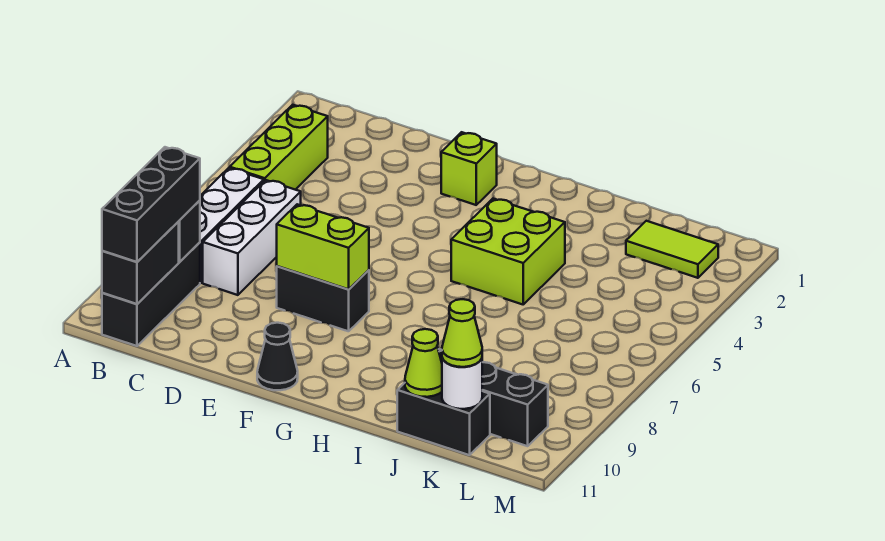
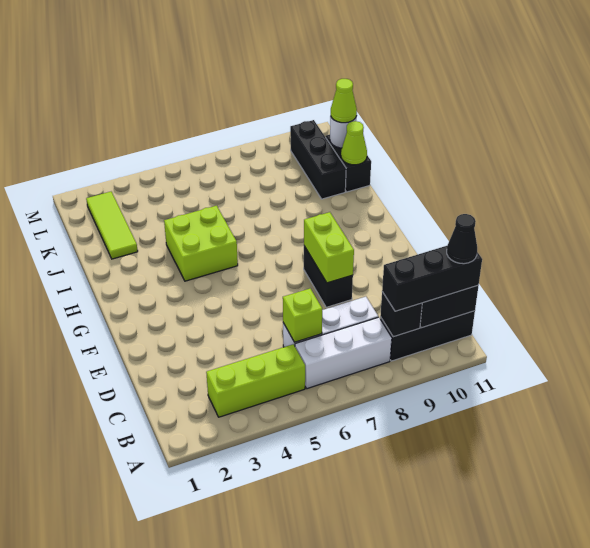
lime 1x1 brick [441,132,497,205] -> lime 1x1 brick moved to [283,289,322,342]
black 1x1 cone [257,323,298,390] -> black 1x1 cone moved to [447,214,477,264]
lime 1x2 tile [626,221,718,278] -> lime 1x3 tile [86,192,138,259]

